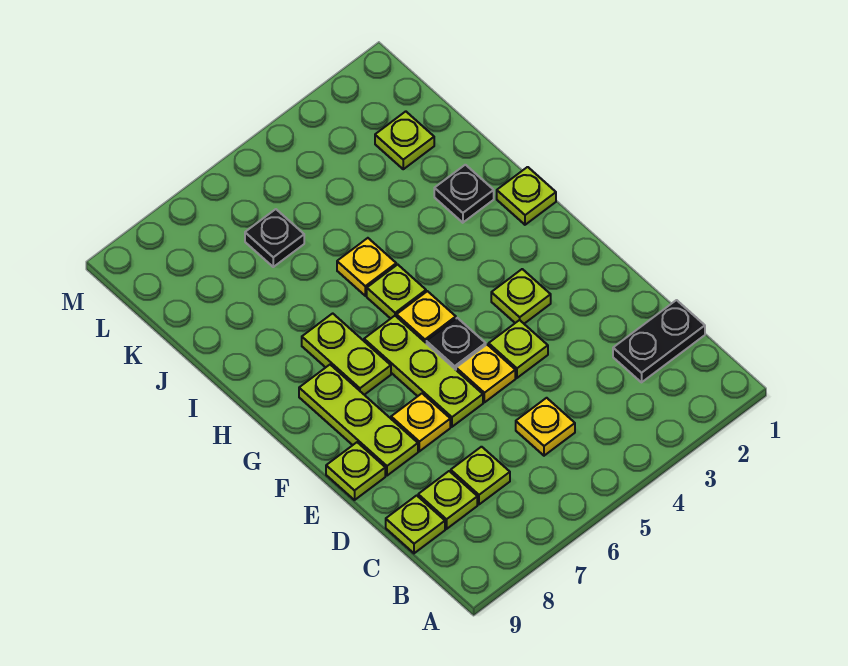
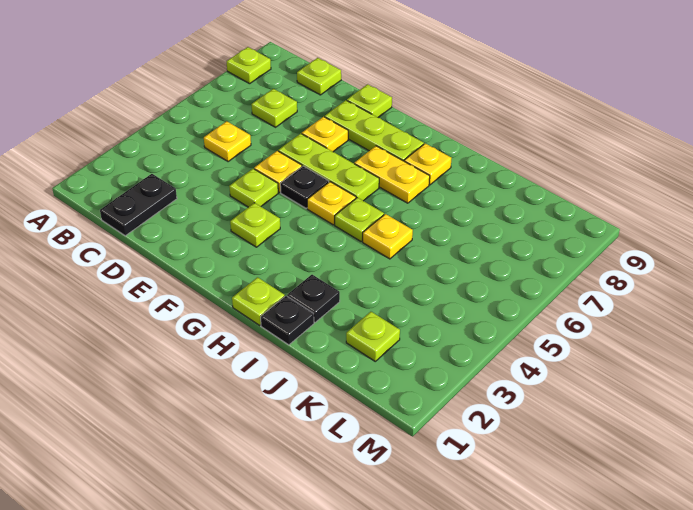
lime 1x1 plate [418,471,477,529] -> lime 1x1 plate moved to [227,47,271,84]
lime 1x2 plate [302,313,391,395] -> yellow 1x2 plate [354,146,430,203]
none -> yellow 1x1 plate [404,143,451,185]
black 1x1 plate [245,209,304,267] -> black 1x1 plate moved to [261,296,314,345]

